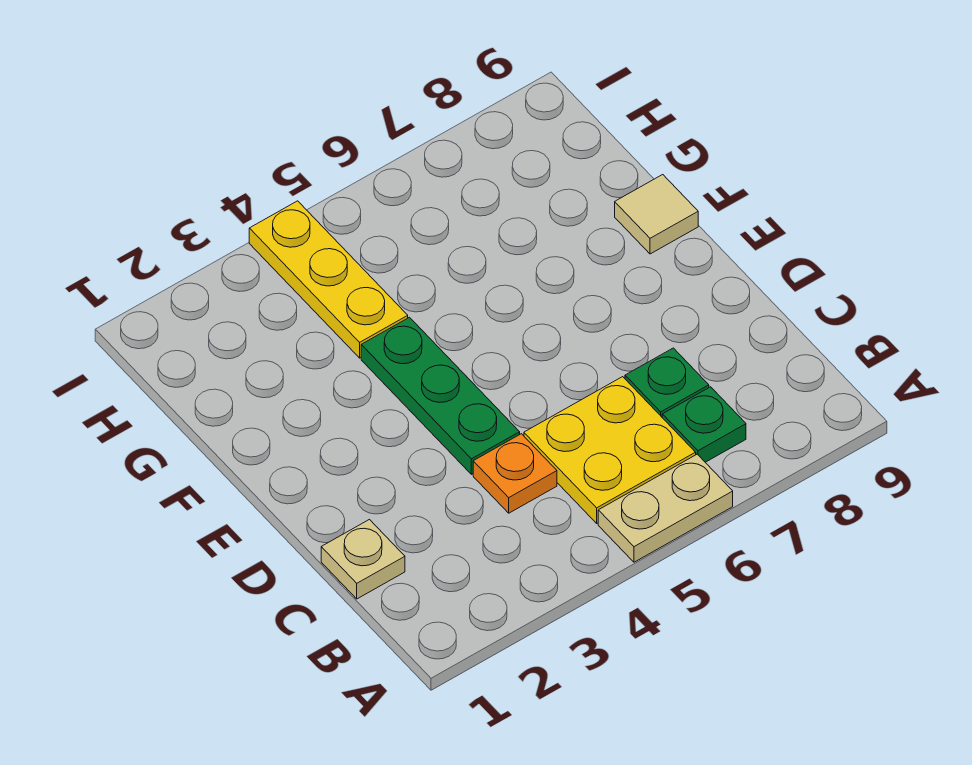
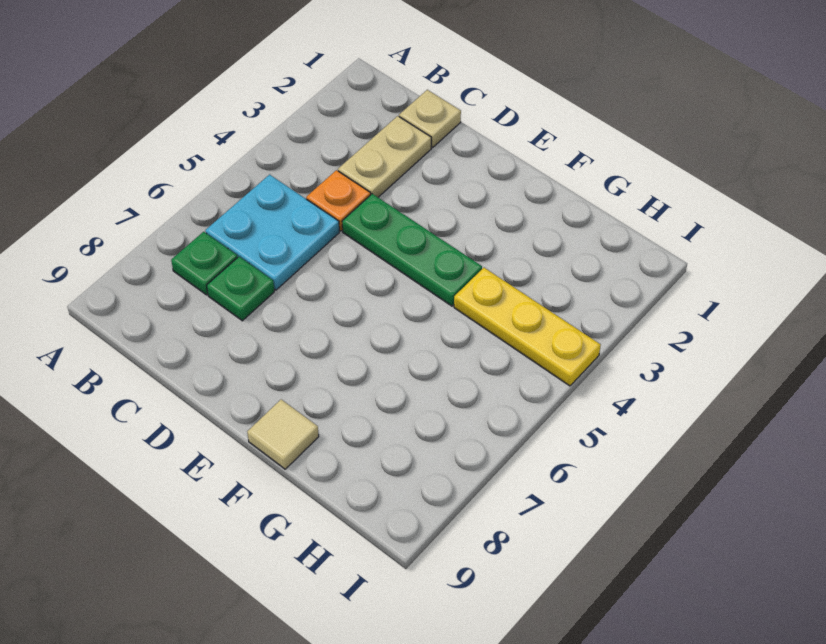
tan 1x2 plate [598,454,733,562] -> tan 1x2 plate moved to [338,116,431,197]
yellow 2x2 plate [524,377,696,523] -> cyan 2x2 plate [205,175,339,290]

